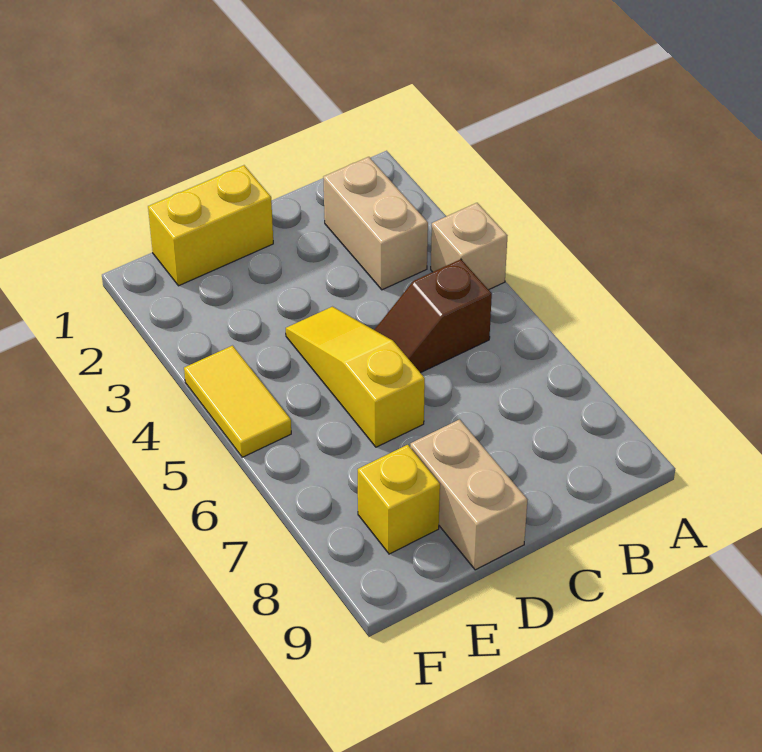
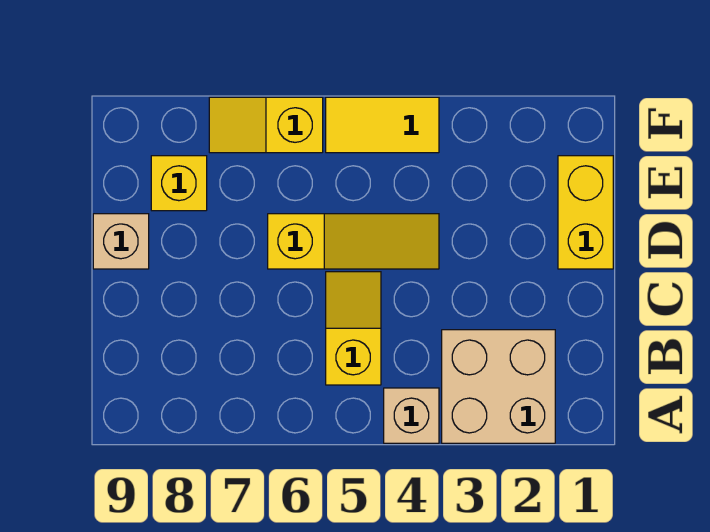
tan 1x2 brick [323,157,428,290] -> tan 2x2 brick [442,330,555,443]
brown 1x2 slope [375,259,492,373] -> yellow 1x2 slope [326,272,381,385]
tan 1x2 brick [410,419,527,570] -> tan 1x1 brick [93,214,149,269]
none -> yellow 1x2 slope [209,97,323,153]

